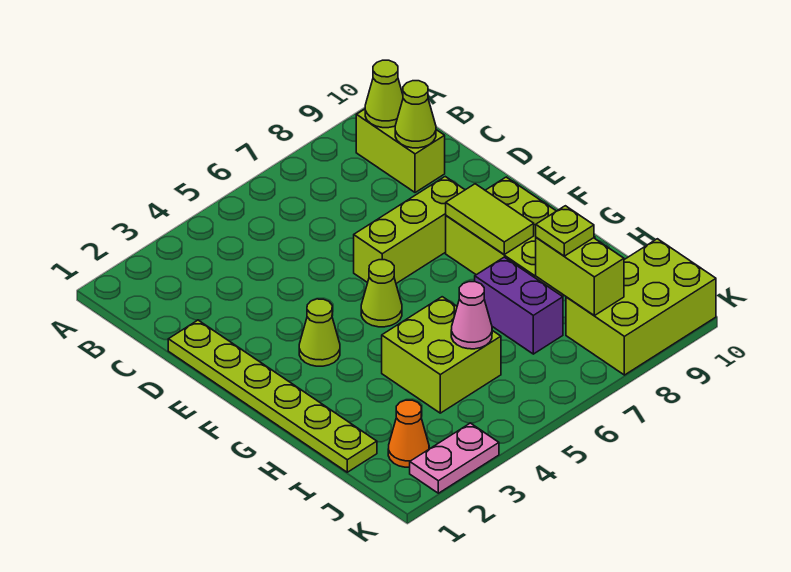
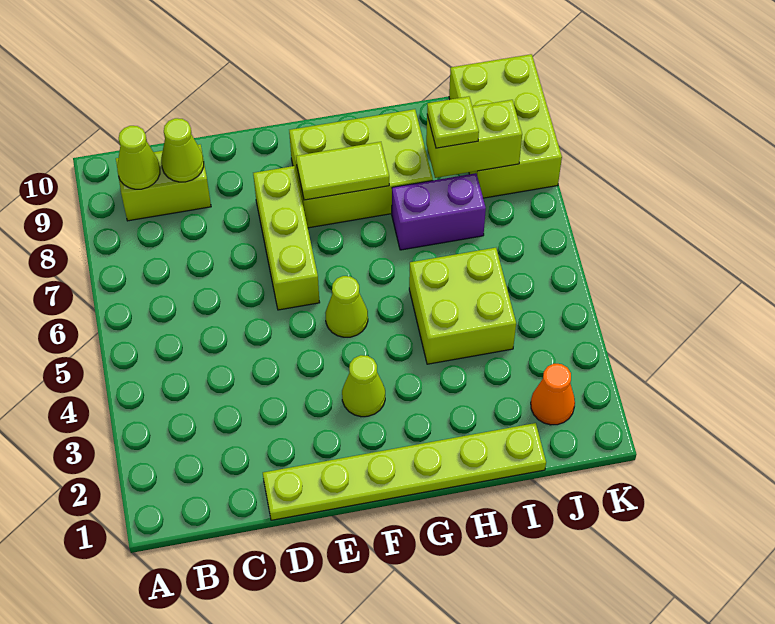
pink 1x1 cone [451,282,492,349] -> none
pink 1x2 plate [410,423,499,493] -> none

